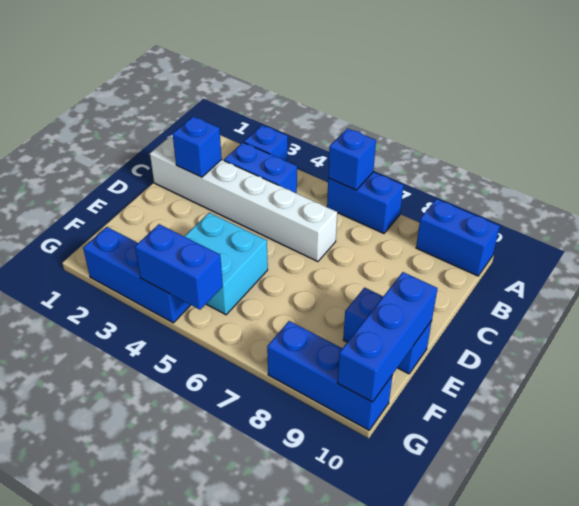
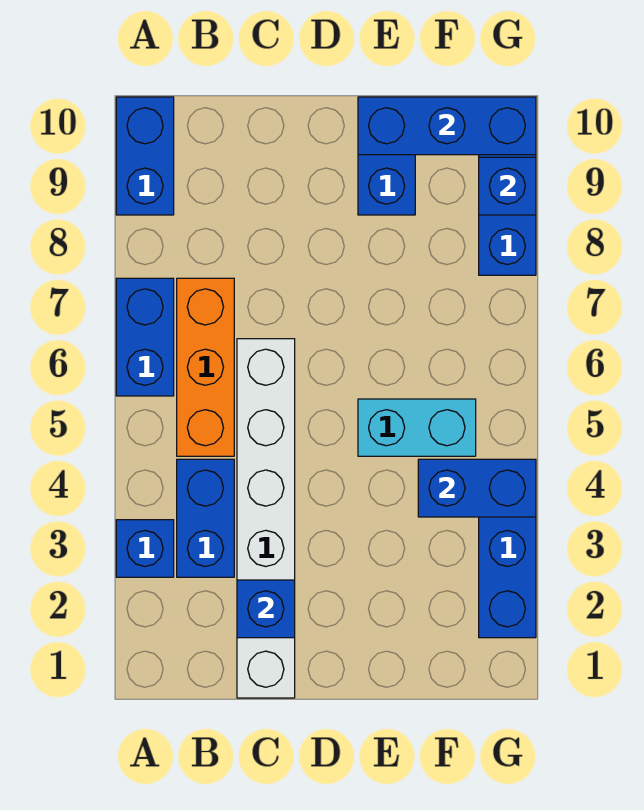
blue 1x1 brick [328,128,376,190] -> blue 1x1 brick moved to [479,157,536,215]
none -> orange 1x3 brick [177,278,234,456]
cyan 2x2 brick [184,213,268,315] -> cyan 1x2 brick [358,399,476,456]
blue 1x2 brick [135,224,223,310] -> blue 1x2 brick turned to [418,459,536,517]

